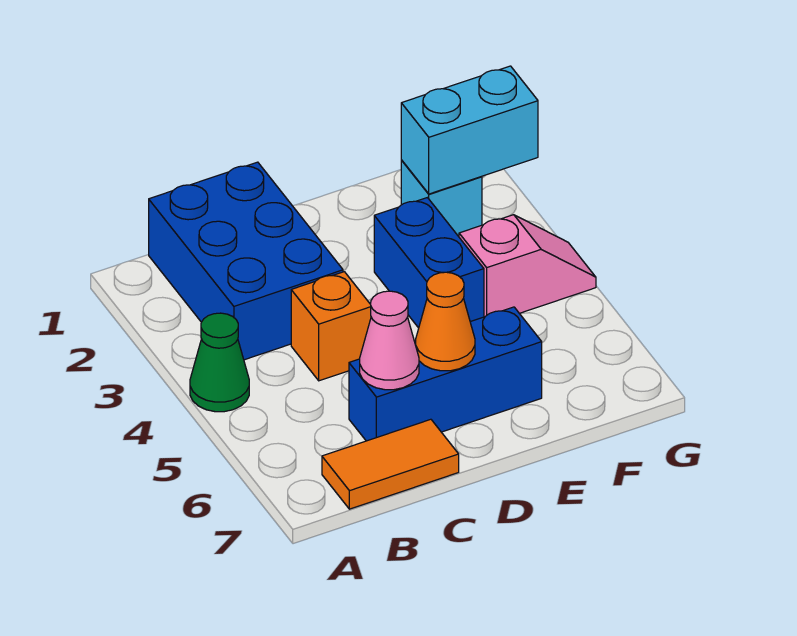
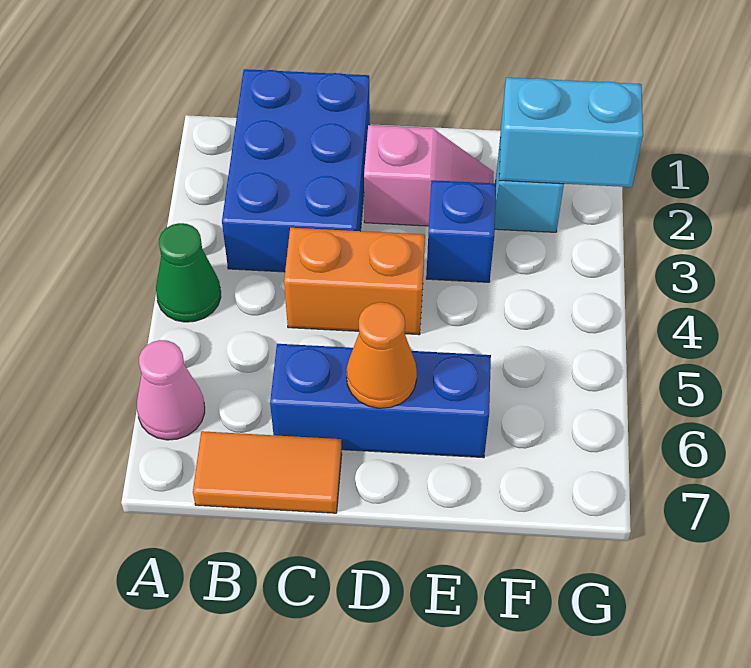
orange 1x1 brick [291,272,371,381] -> orange 1x2 brick [284,228,425,335]
pink 1x1 cone [360,291,419,390] -> pink 1x1 cone moved to [137,340,205,440]
blue 1x2 brick [374,198,484,328] -> blue 1x1 brick [426,180,496,282]
pink 1x2 slope [459,215,596,317] -> pink 1x2 slope moved to [364,125,494,226]

